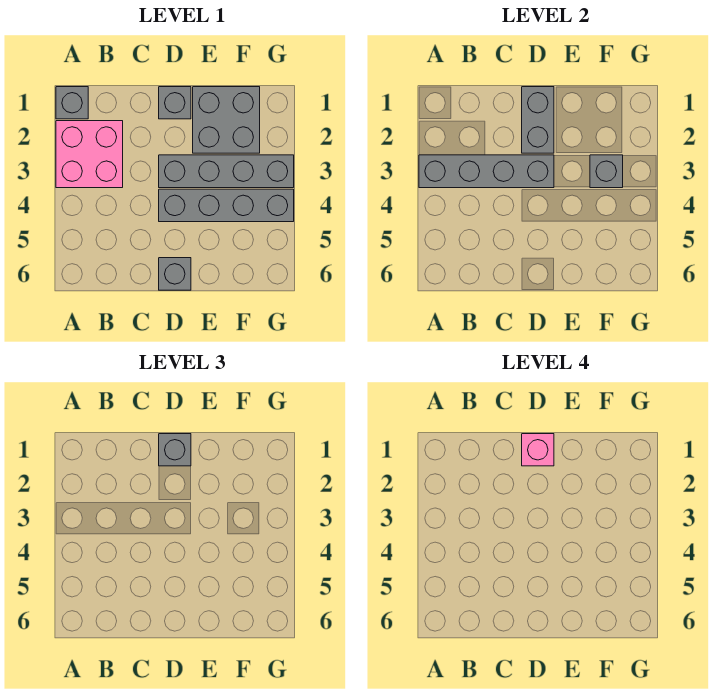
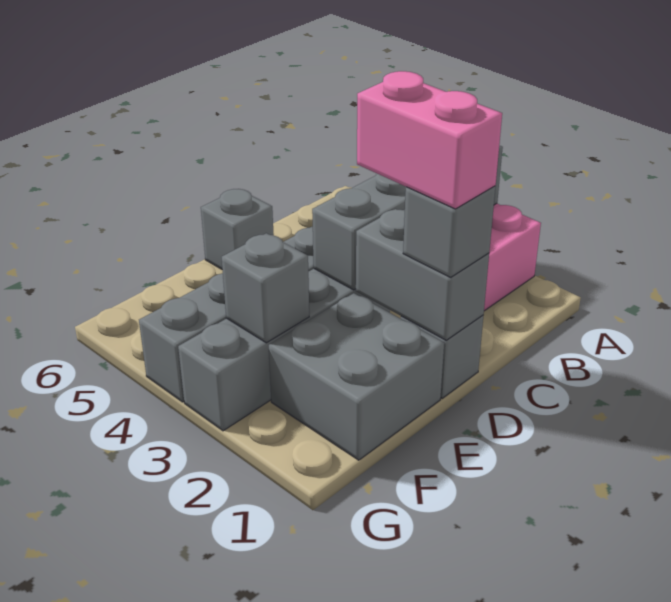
grey 1x1 brick [56,87,88,119] -> none
pink 1x1 brick [522,434,554,466] -> pink 1x2 brick [357,71,502,209]

